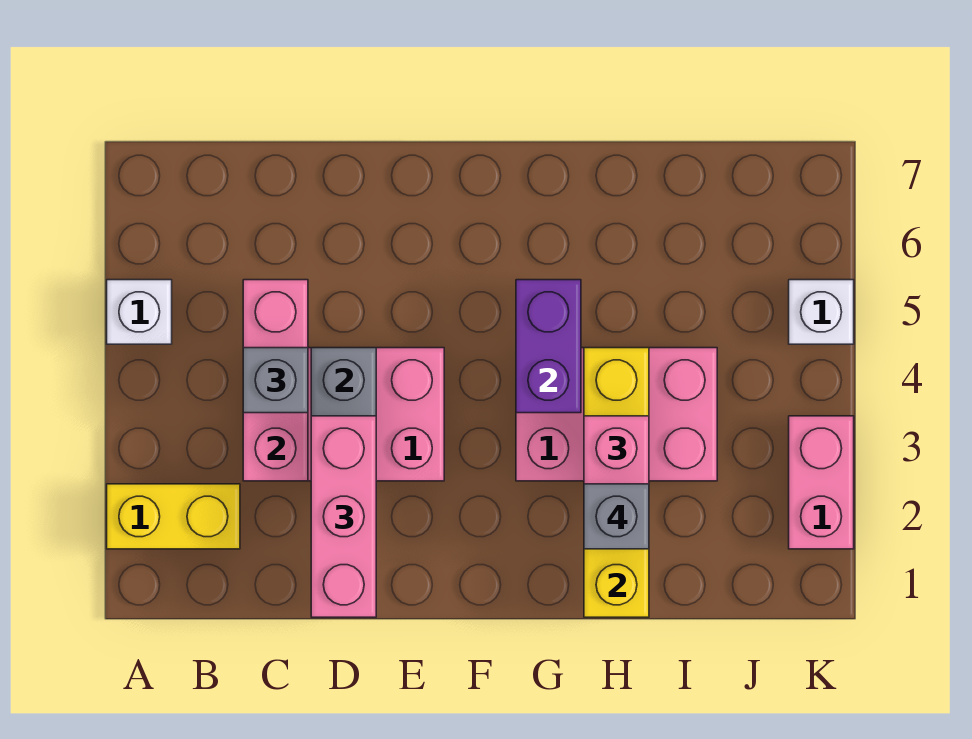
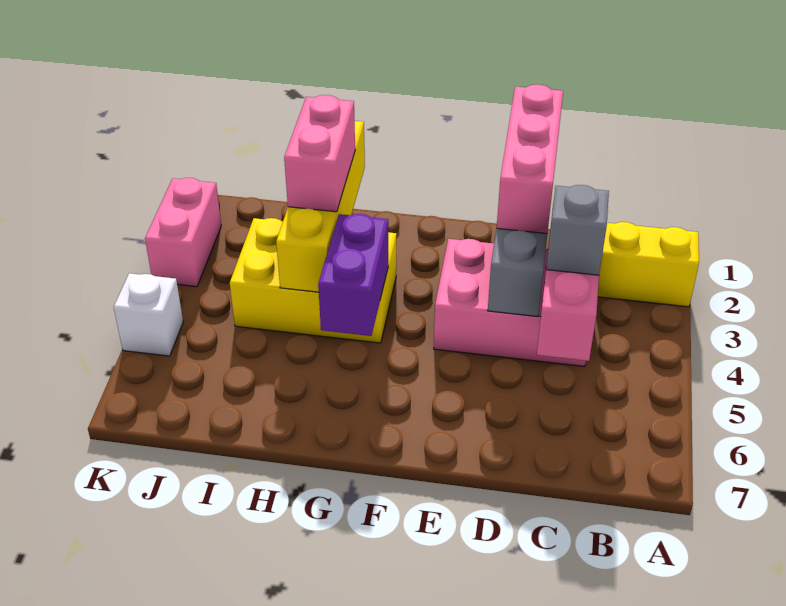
white 1x1 brick [107,280,172,344] -> none
pink 2x3 brick [516,348,717,481] -> yellow 2x3 brick [230,218,396,343]
grey 1x1 brick [584,484,649,549] -> none

